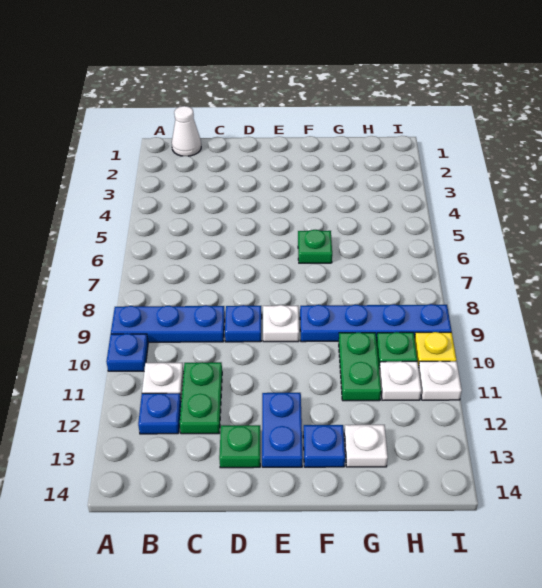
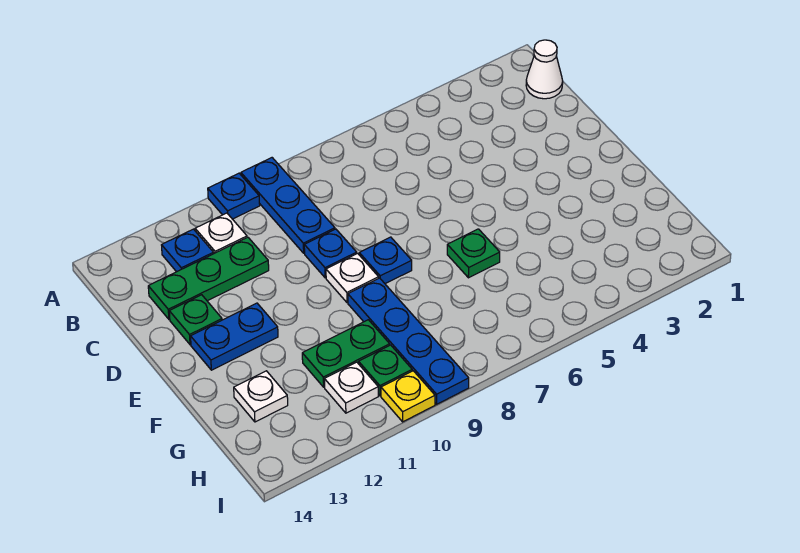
green 1x2 plate [180,362,222,434] -> green 1x3 plate [148,237,269,319]
blue 1x1 plate [303,425,345,467] -> blue 1x1 plate moved to [359,237,412,284]
white 1x1 plate [418,361,462,400] -> none

